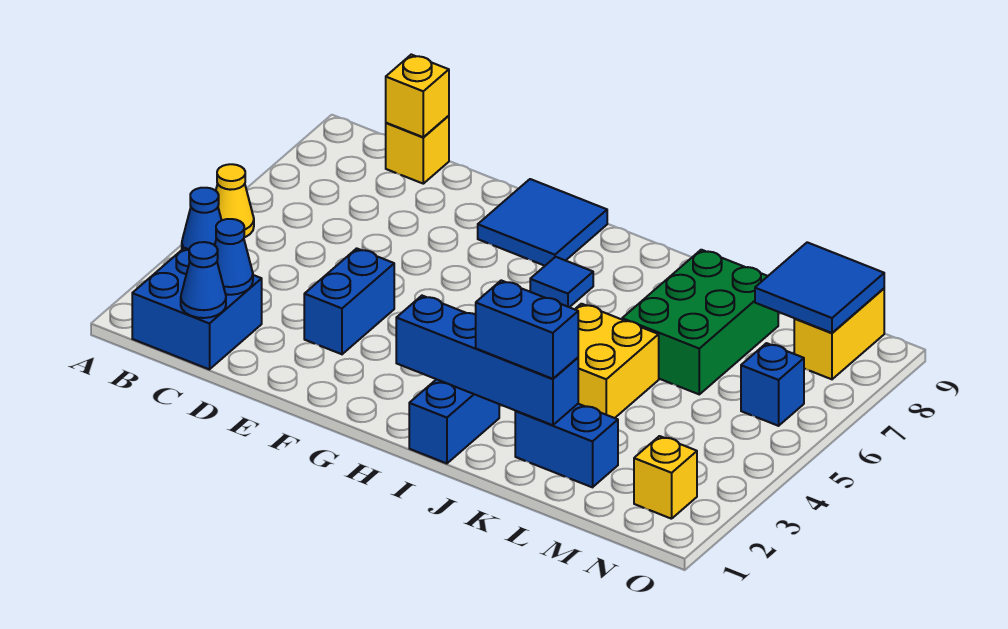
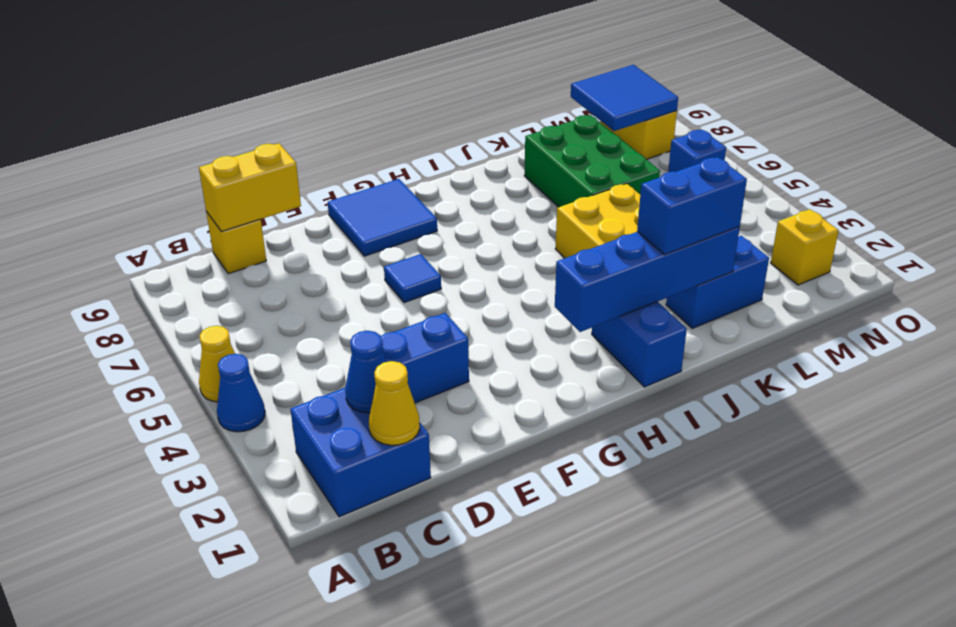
blue 1x1 cone [181,242,226,318] -> yellow 1x1 cone [369,361,420,445]
yellow 1x1 brick [386,55,449,137] -> yellow 1x2 brick [199,143,301,232]
blue 1x2 brick [304,248,394,354] -> blue 1x2 brick turned to [381,313,469,403]
blue 1x1 tile [530,257,593,307] -> blue 1x1 tile moved to [384,254,441,303]

